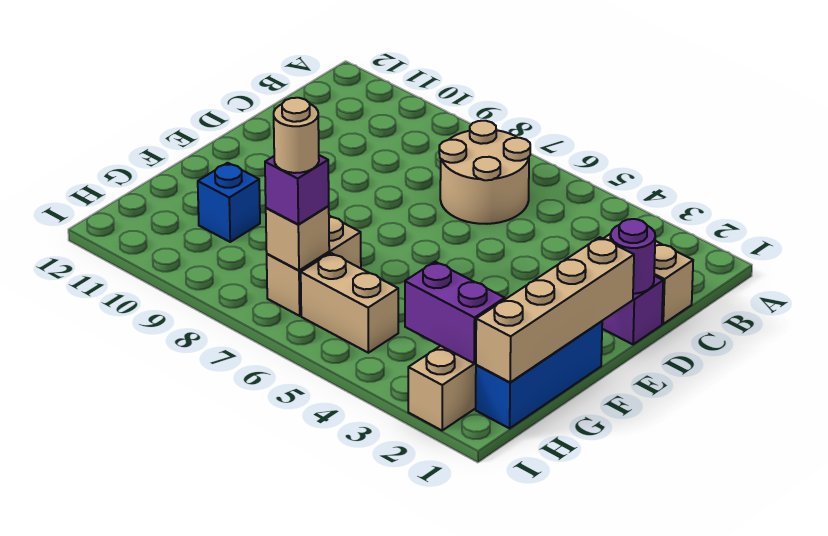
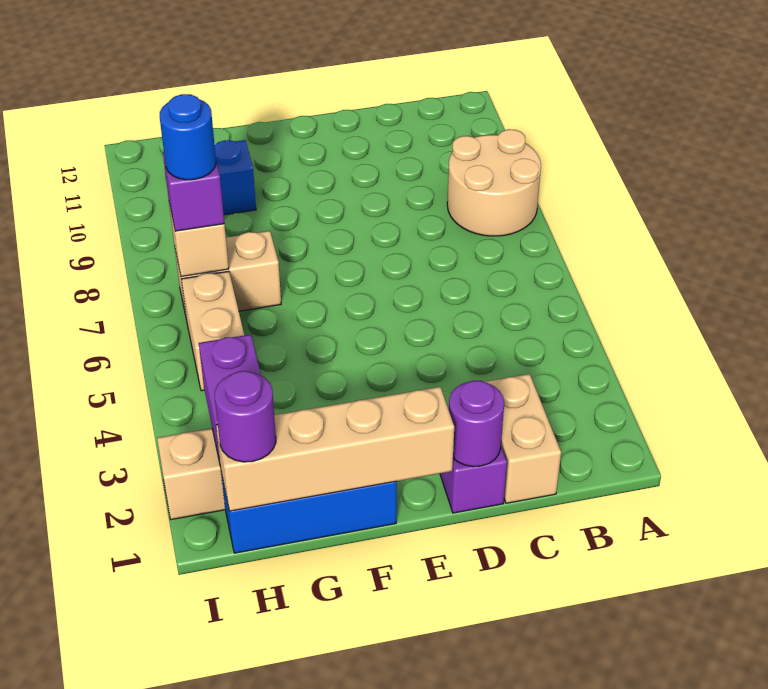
tan 2x2 round brick [439,121,530,224] -> tan 2x2 round brick moved to [447,129,541,236]
none -> purple 1x1 round brick [215,371,276,462]
tan 1x1 round brick [274,98,319,173] -> blue 1x1 round brick [160,94,216,180]

